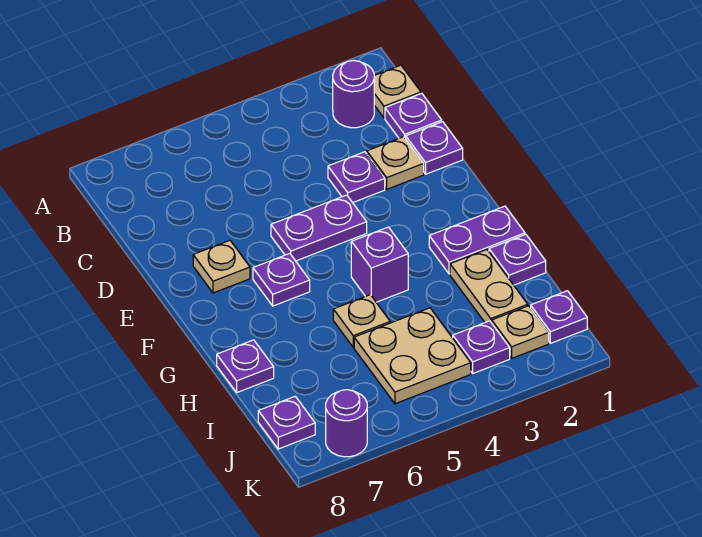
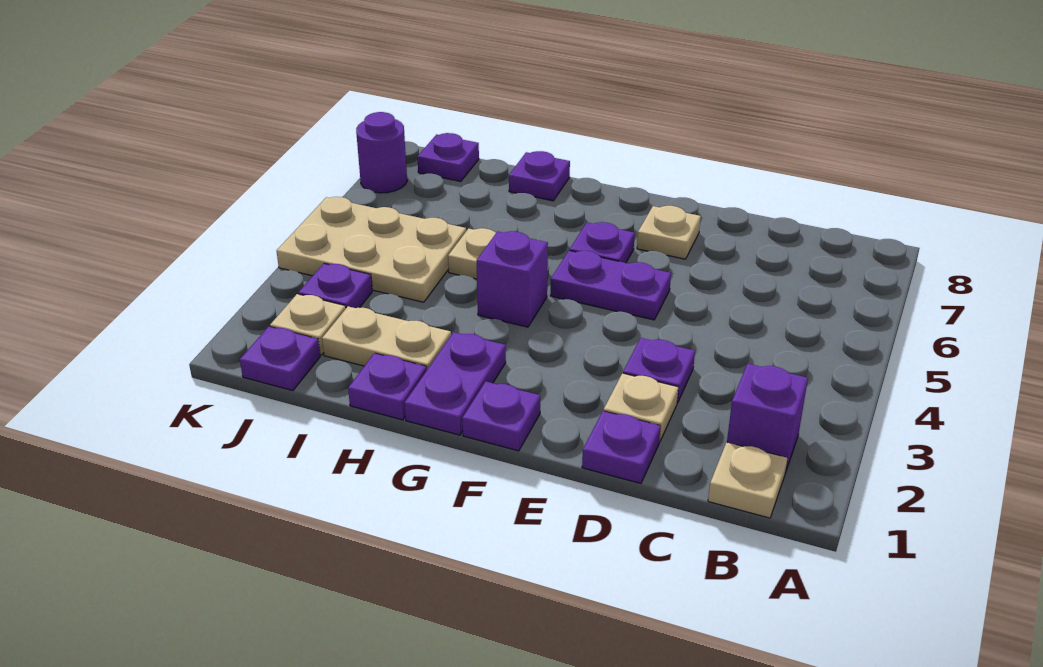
purple 1x1 round brick [333,61,374,128] -> purple 1x1 brick [727,364,808,473]
purple 1x1 plate [385,93,442,139] -> purple 1x1 plate moved to [462,381,540,451]
purple 1x2 plate [271,195,367,261] -> purple 1x2 plate turned to [551,250,671,320]
tan 2x2 plate [354,308,471,404] -> tan 2x3 plate [277,197,466,302]

